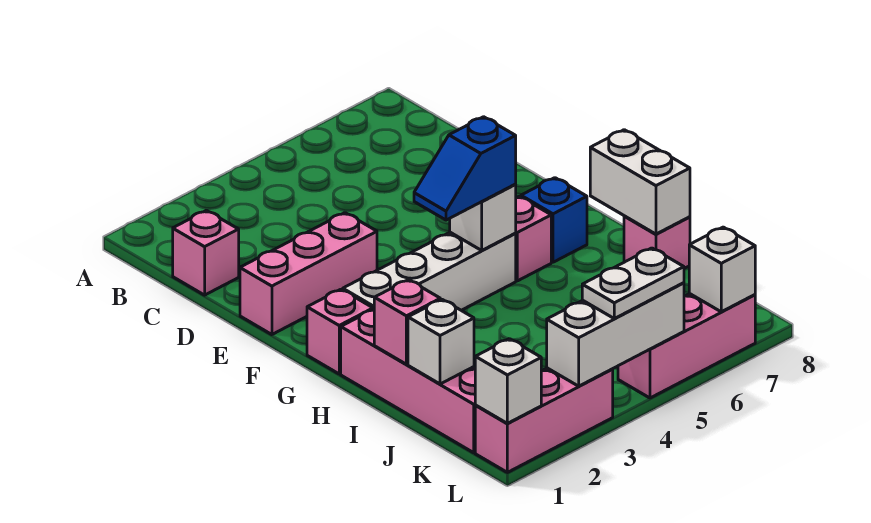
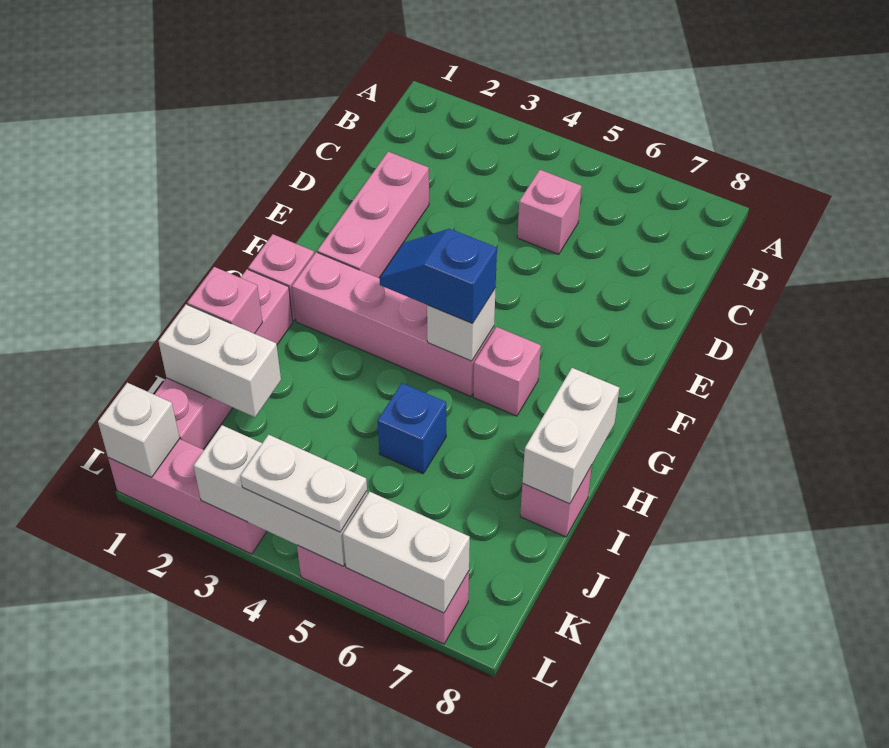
pink 1x1 brick [173,210,239,295] -> pink 1x1 brick moved to [517,170,582,254]
pink 1x3 brick [240,213,377,335] -> pink 1x3 brick turned to [317,152,429,278]
white 1x4 brick [343,232,516,310] -> pink 1x4 brick [292,252,494,396]
blue 1x1 brick [521,178,587,262] -> blue 1x1 brick moved to [378,383,446,474]
white 1x1 brick [408,299,474,384] -> white 1x2 brick [159,304,281,417]
white 1x1 brick [689,227,755,312] -> white 1x2 brick [343,492,470,613]

